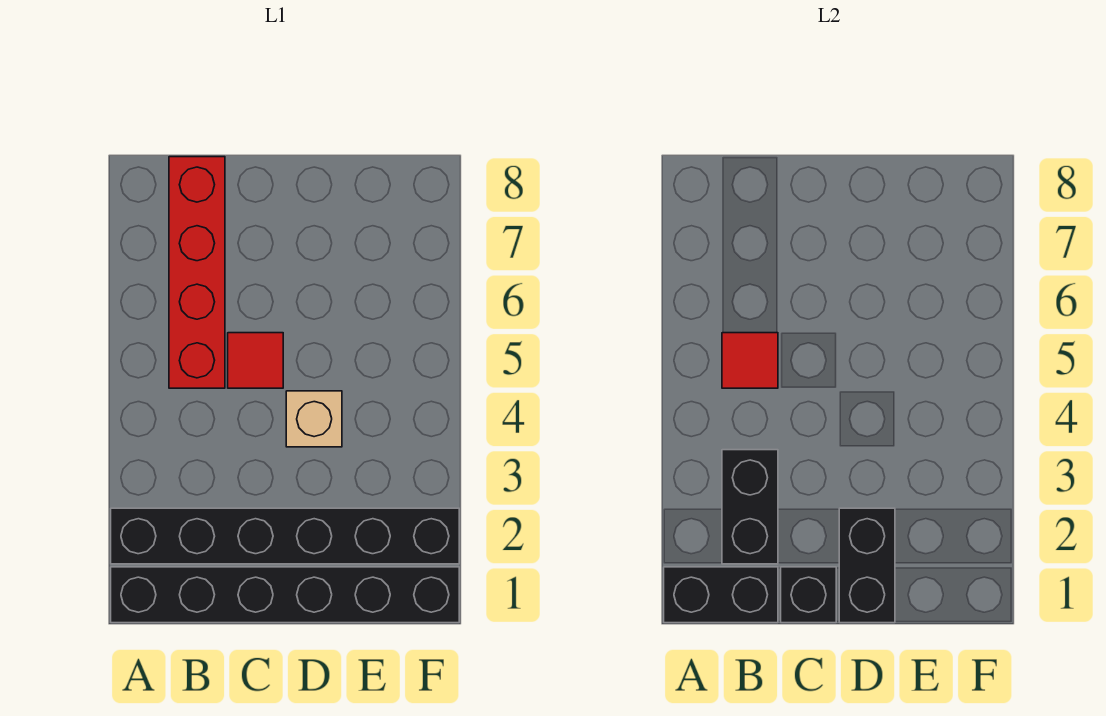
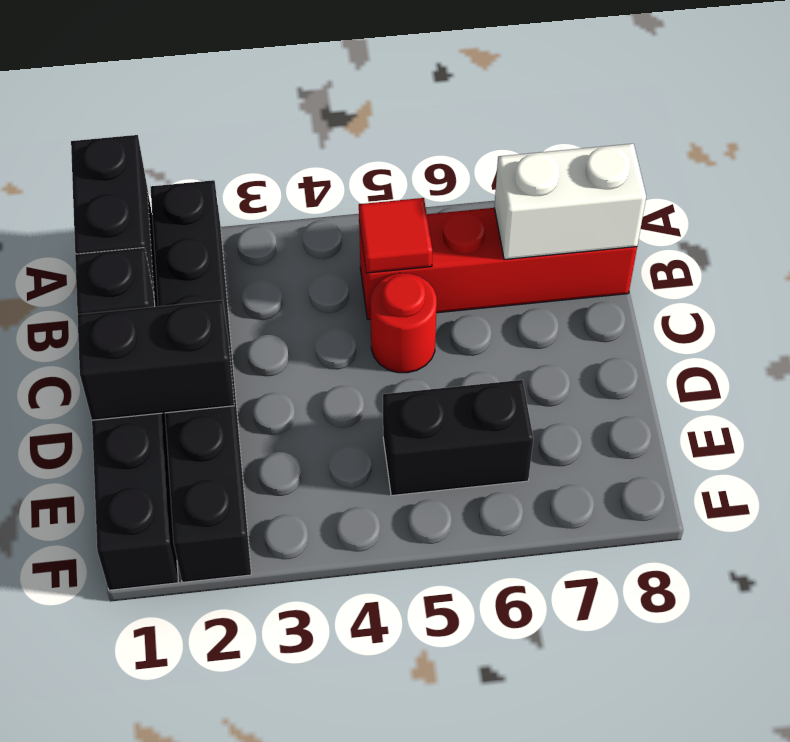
black 1x2 brick [722,450,778,564] -> black 1x2 brick moved to [383,380,533,496]
none -> white 1x2 brick [494,144,646,260]
red 1x1 tile [228,333,283,388] -> red 1x1 round brick [370,273,437,373]
tan 1x1 brick [286,391,342,447] -> none

